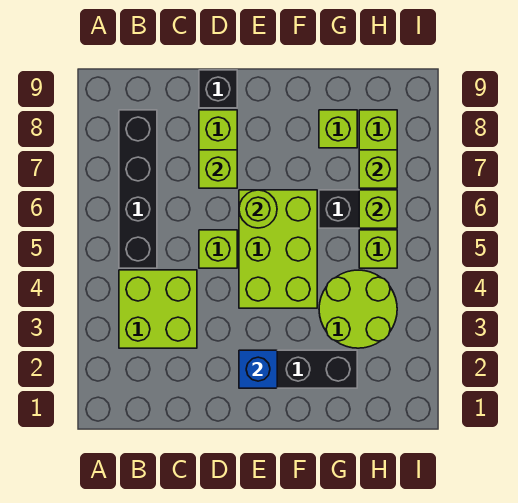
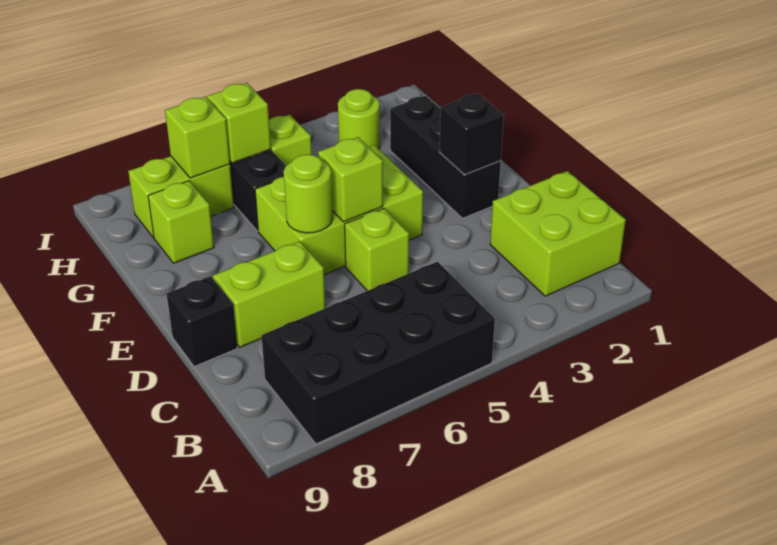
lime 2x2 brick [119,270,197,348] -> lime 2x2 brick moved to [490,171,626,296]
black 1x4 brick [119,110,157,268] -> black 2x4 brick [262,262,495,444]
lime 1x1 brick [199,150,237,188] -> lime 1x1 brick moved to [318,137,383,222]
blue 1x1 brick [239,350,277,388] -> black 1x1 brick [440,94,504,175]
lime 2x2 round brick [319,270,397,348] -> lime 1x1 round brick [338,89,380,149]

